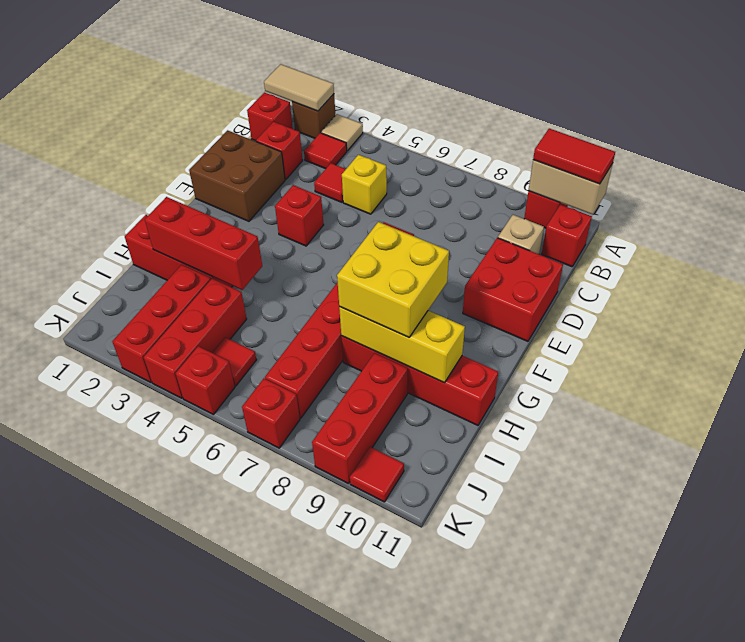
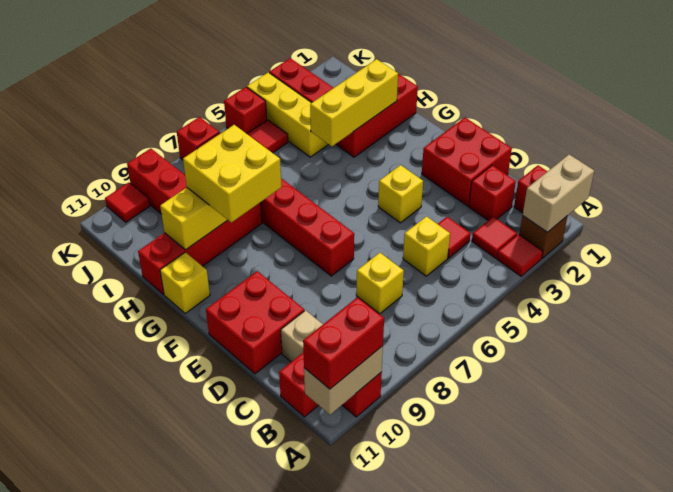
tan 1x2 tile [264,64,334,111] -> tan 1x2 brick [523,155,594,232]
tan 1x1 tile [321,114,363,151] -> red 1x1 tile [497,234,543,276]
red 1x2 tile [533,128,615,184] -> red 1x2 brick [303,297,384,389]
none -> yellow 1x1 brick [356,253,404,314]
brown 2x2 brick [189,130,285,221] -> red 2x2 brick [422,118,512,206]
red 1x1 brick [275,185,324,246] -> yellow 1x1 brick [378,165,423,223]
none -> yellow 1x1 brick [160,252,210,313]
red 1x3 brick [145,197,262,290] -> yellow 1x3 brick [310,59,398,146]
red 1x3 brick [144,279,247,398] -> yellow 1x3 brick [247,72,328,157]

